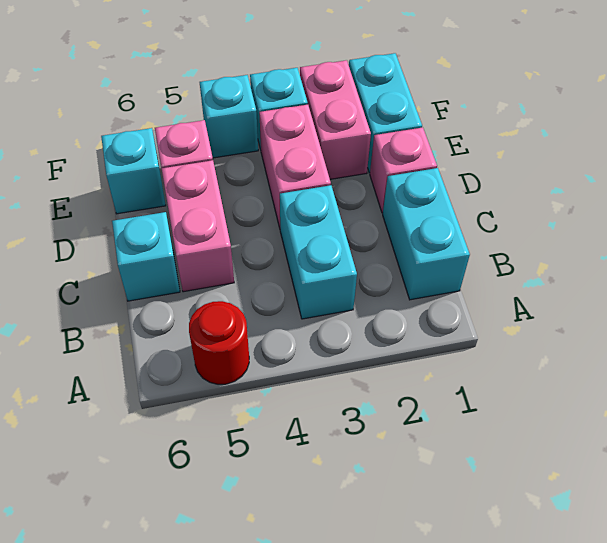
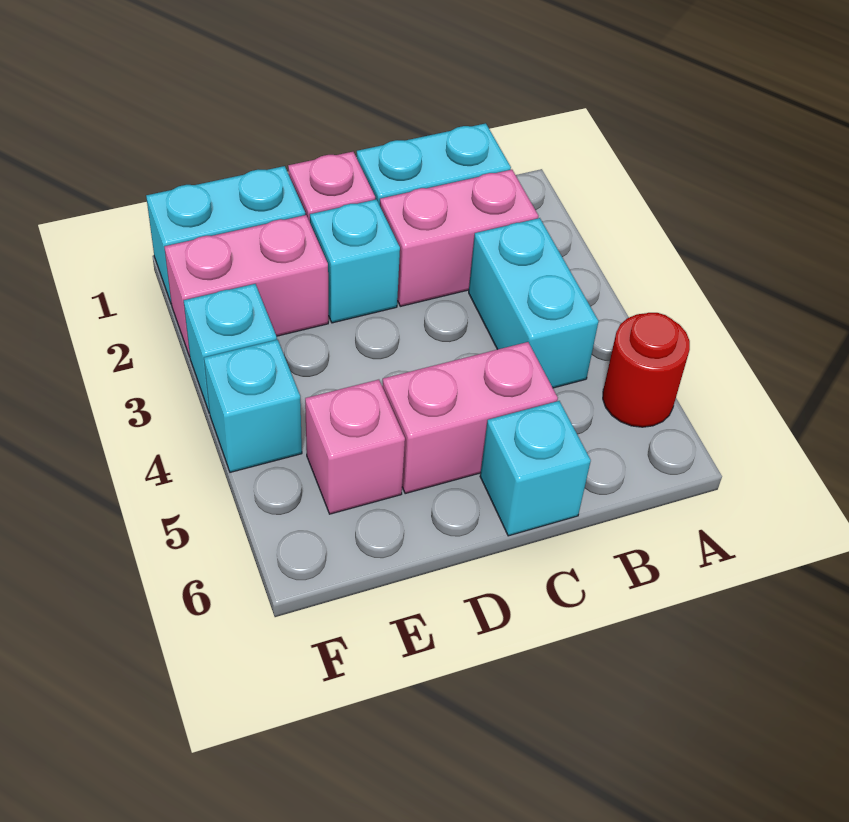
cyan 1x2 brick [280,185,357,319] -> cyan 1x2 brick turned to [469,218,599,388]
pink 1x2 brick [259,105,331,228] -> pink 1x2 brick moved to [380,170,538,306]
cyan 1x1 brick [101,128,166,214] -> cyan 1x1 brick moved to [310,199,400,323]

